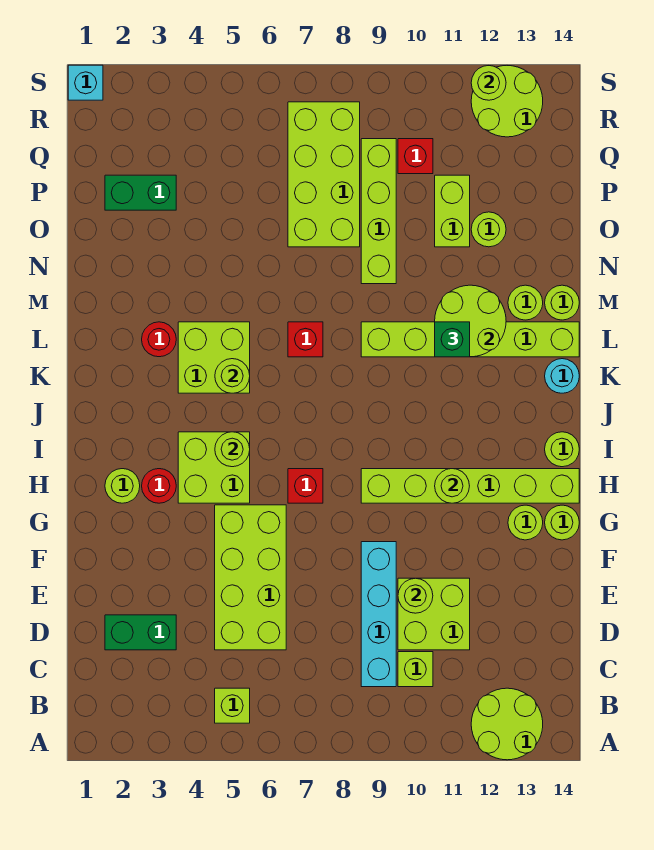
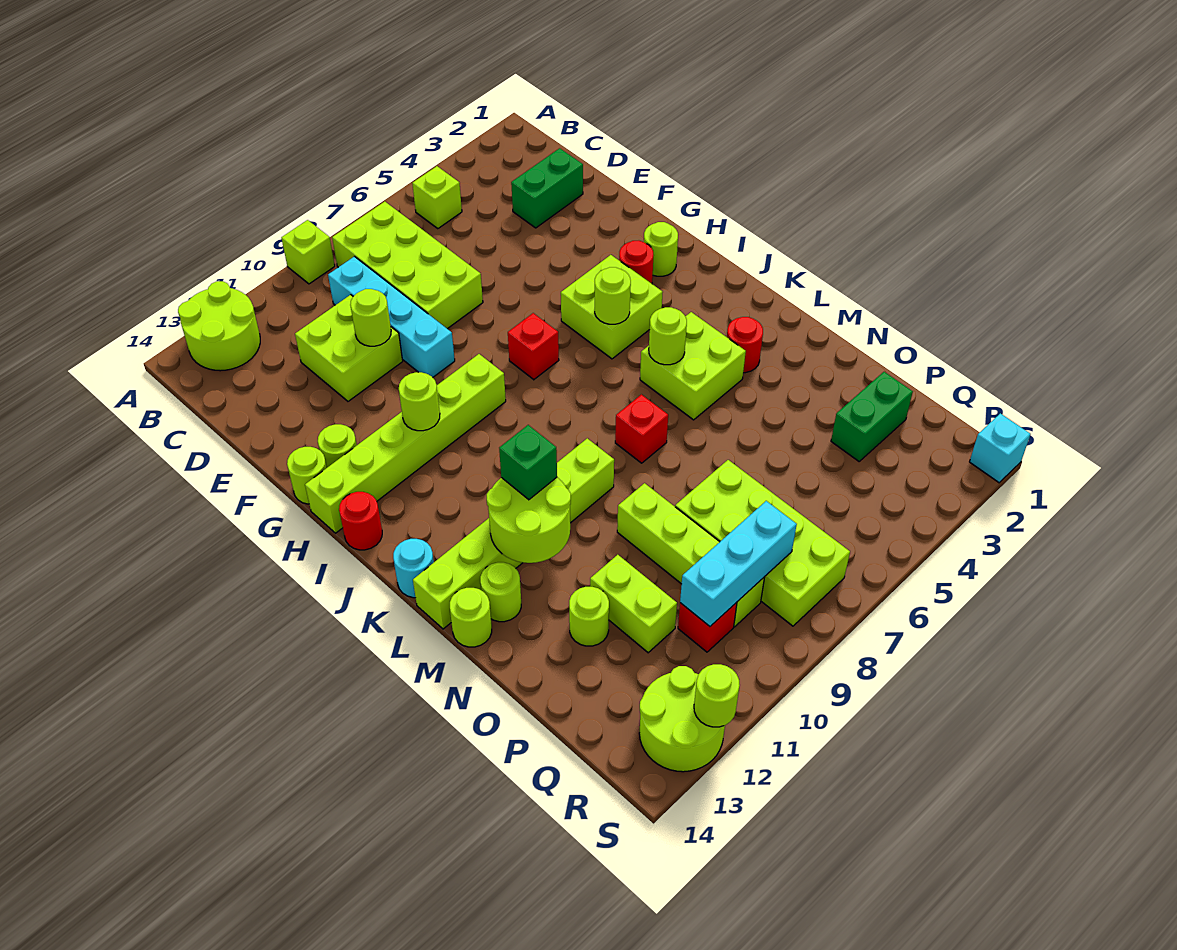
lime 1x1 brick [398,652,433,687] -> lime 1x1 brick moved to [281,220,335,284]
lime 2x4 brick [215,505,286,650] -> lime 2x4 brick moved to [332,202,483,329]
lime 1x1 round brick [545,432,579,467] -> red 1x1 round brick [339,492,382,550]
none -> cyan 1x3 brick [680,501,797,626]

